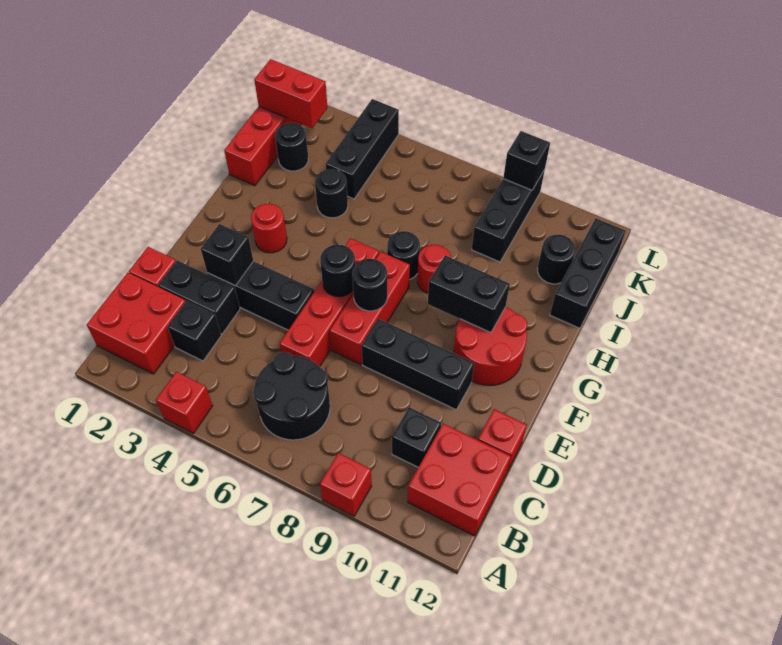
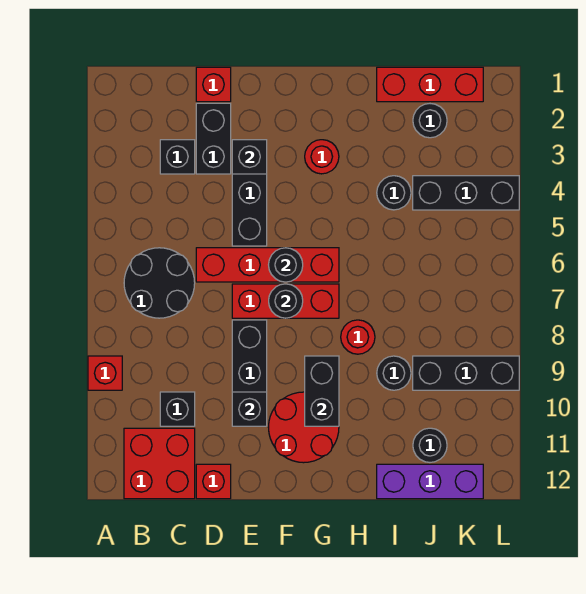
red 1x1 brick [156,372,213,433] -> none
red 2x2 brick [87,273,186,374] -> none
black 1x1 round brick [387,231,420,279] -> black 1x1 round brick moved to [377,356,411,390]
black 1x3 brick [550,218,625,328] -> purple 1x3 brick [377,464,483,499]
red 1x2 brick [254,59,328,128] -> none
black 1x1 brick [503,131,550,190] -> black 1x1 brick moved to [232,392,267,426]

